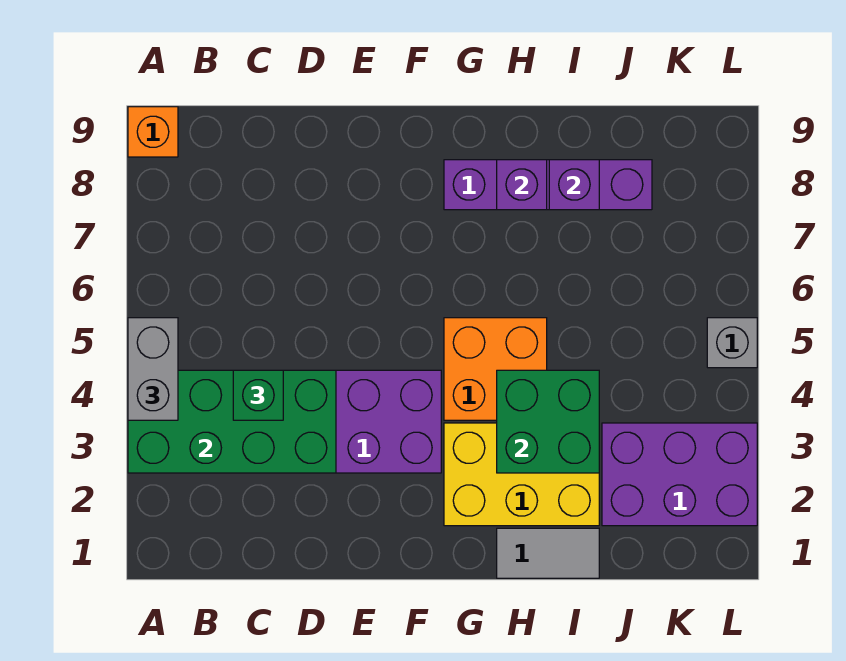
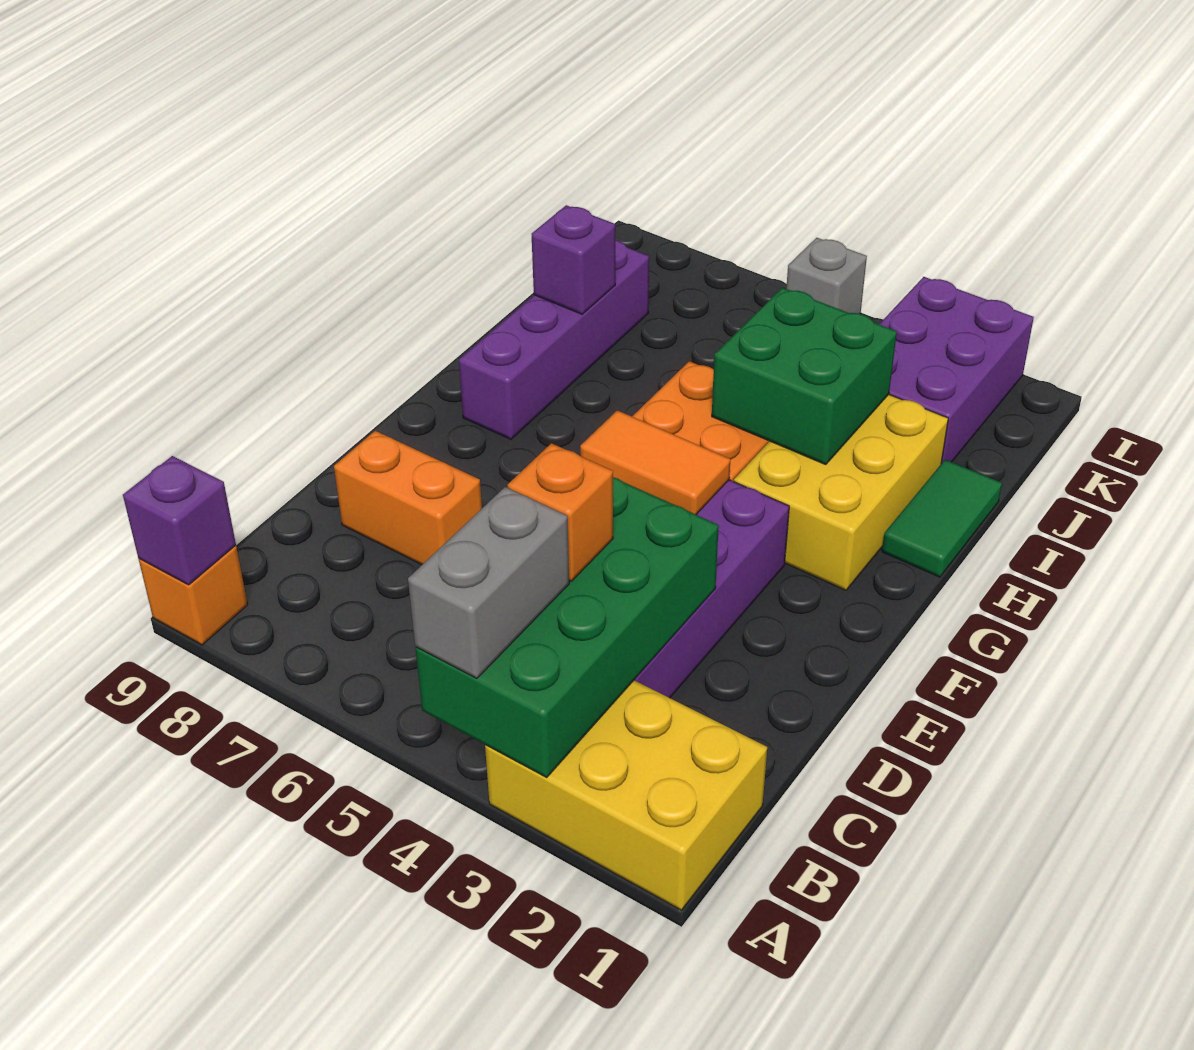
none -> yellow 2x3 brick [485,680,767,910]
grey 1x2 brick [128,318,178,420] -> grey 1x2 brick turned to [408,487,569,678]
green 1x1 brick [233,370,283,420] -> orange 1x1 brick [507,443,613,581]
none -> orange 1x2 brick [334,431,482,565]
none -> orange 1x2 tile [580,410,730,515]
grey 1x2 tile [497,528,599,578] -> green 1x2 tile [882,460,1002,577]
purple 1x1 brick [497,160,547,210] -> purple 1x1 brick moved to [123,456,236,585]

